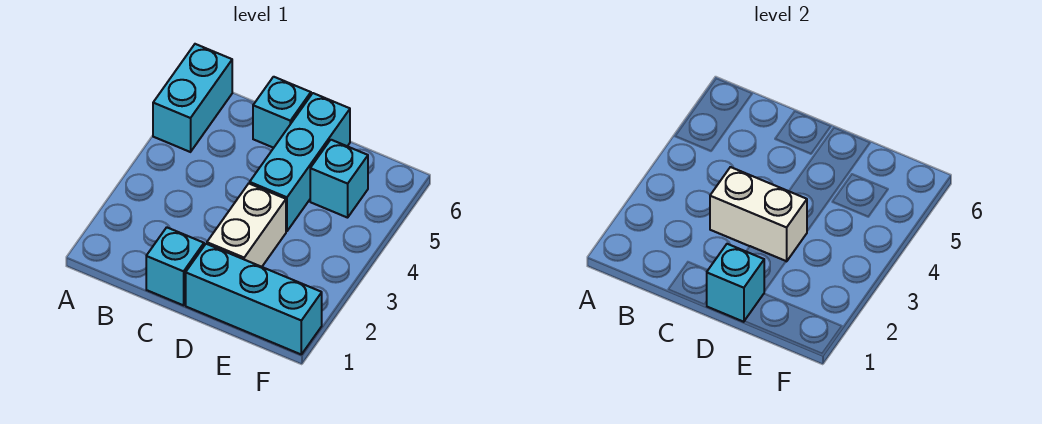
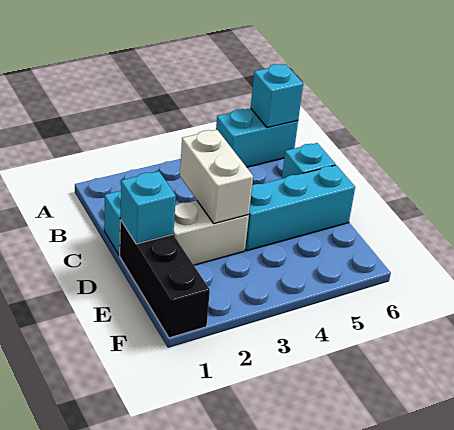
cyan 1x3 brick [186,244,322,354] -> black 1x3 brick [120,220,210,338]
cyan 1x1 brick [310,140,368,218] -> cyan 1x1 brick moved to [251,64,303,128]

